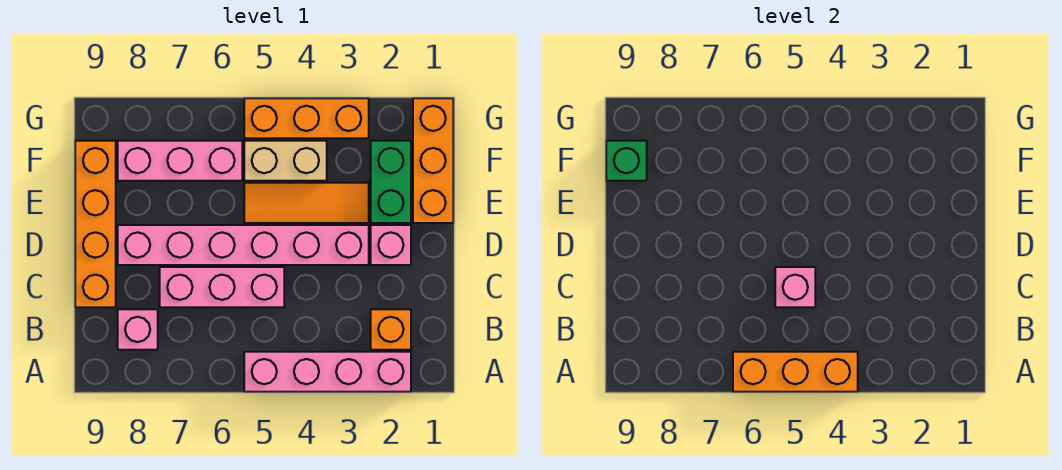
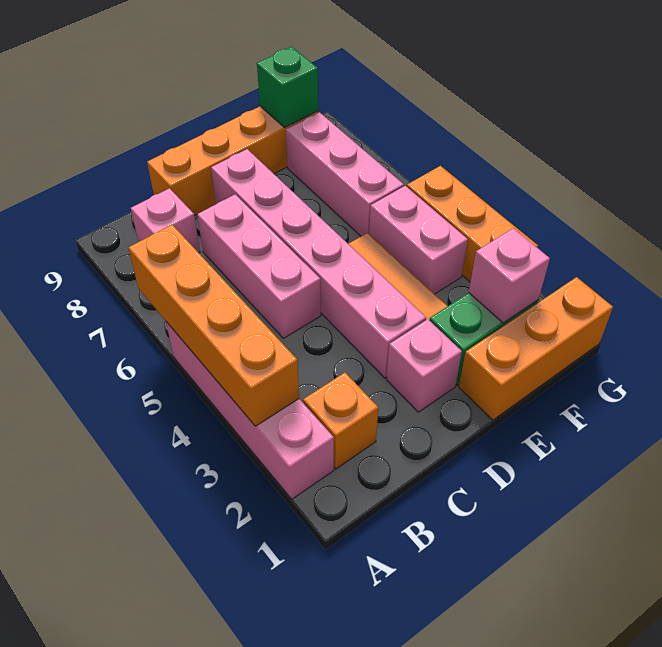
orange 1x3 brick [733,352,858,392] -> orange 1x4 brick [128,225,299,426]
pink 1x1 brick [775,267,815,307] -> pink 1x1 brick moved to [469,228,550,323]
tan 1x2 brick [244,141,327,181] -> pink 1x2 brick [369,186,468,294]

